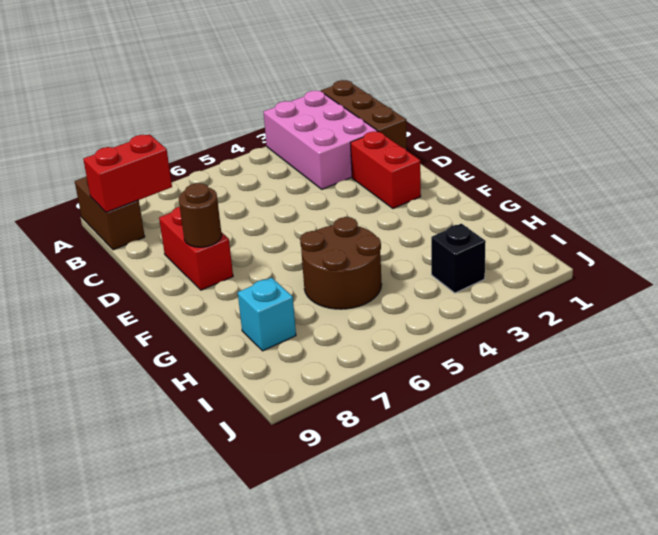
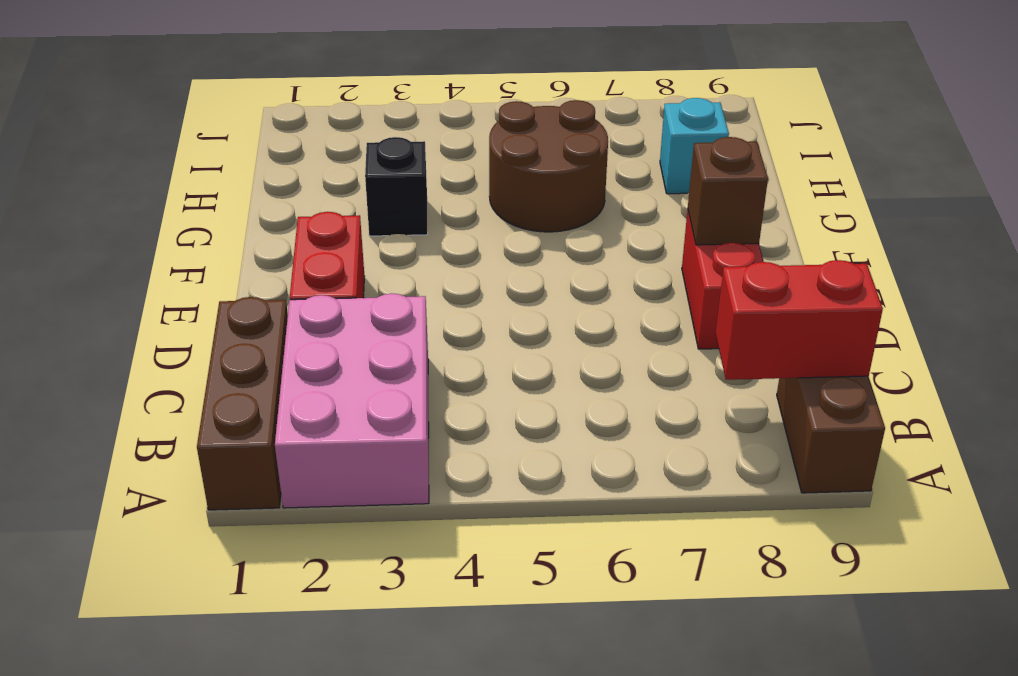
brown 1x1 round brick [179,183,222,247] -> brown 1x1 brick [688,137,768,245]
black 1x1 brick [431,224,486,293] -> black 1x1 brick moved to [365,137,428,236]

